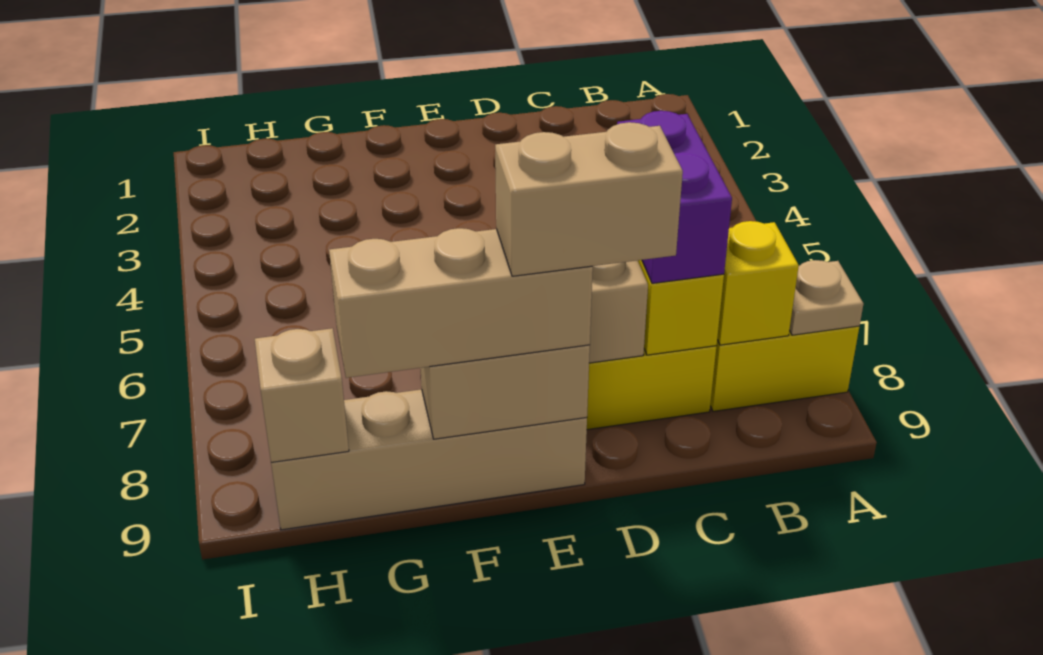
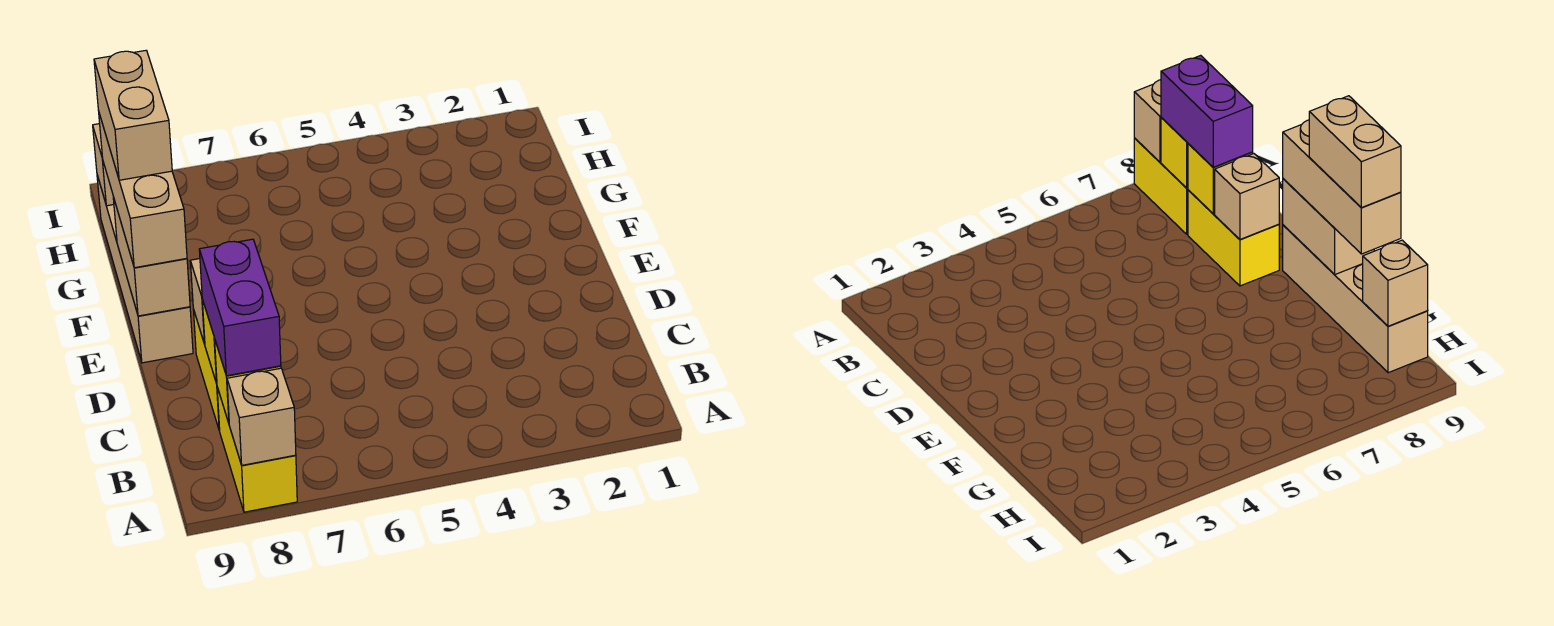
tan 1x1 plate [789,260,863,335] -> tan 1x1 brick [227,368,296,465]
purple 1x2 brick [617,111,732,283] -> purple 1x2 brick turned to [199,239,281,376]
tan 1x2 brick [495,122,683,276] -> tan 1x2 brick moved to [94,50,172,180]

